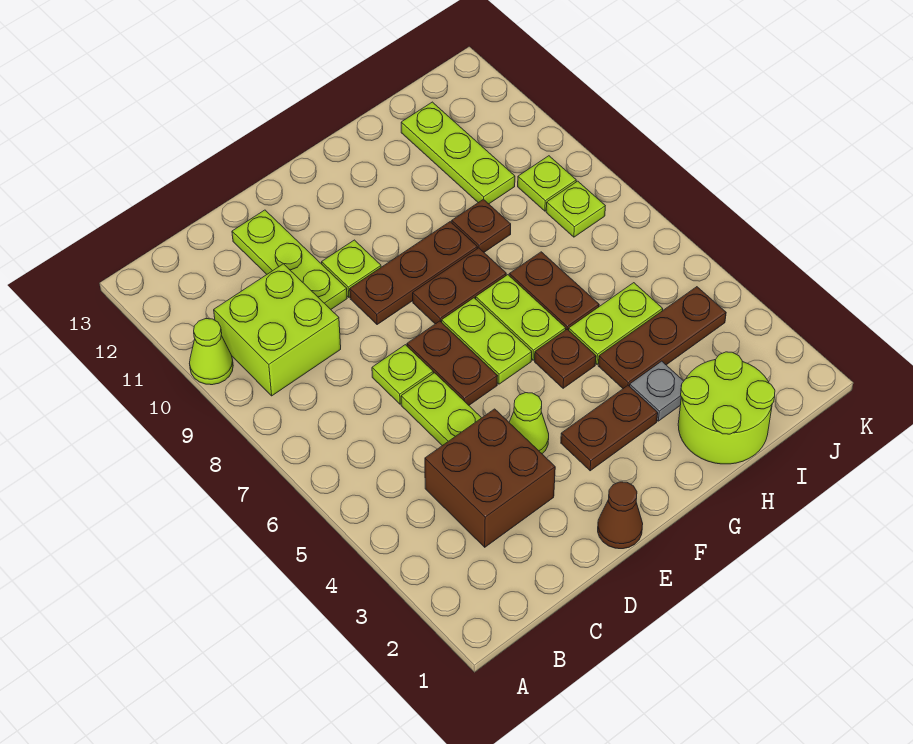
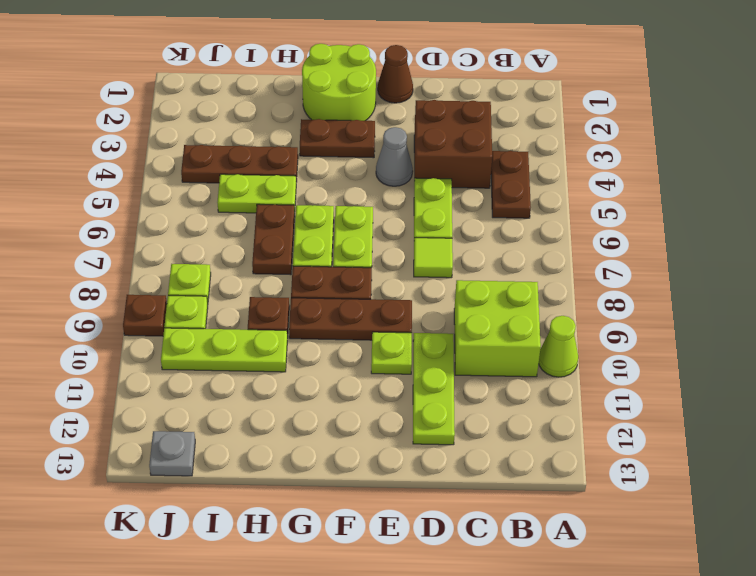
lime 1x1 plate [372,345,433,404] -> lime 1x1 tile [414,238,453,278]
lime 1x1 cone [509,393,549,454] -> grey 1x1 cone [376,127,413,186]
brown 1x2 plate [407,321,497,405] -> brown 1x2 plate moved to [491,151,531,218]
brown 1x1 plate [535,329,596,388] -> brown 1x1 plate moved to [123,295,167,336]
lime 2x2 round brick [678,352,775,464] -> lime 2x2 round brick moved to [302,44,376,121]
grey 1x1 plate [630,361,684,421] -> grey 1x1 plate moved to [149,431,195,476]
lime 1x3 plate [401,102,515,204] -> lime 1x3 plate turned to [161,328,287,372]

